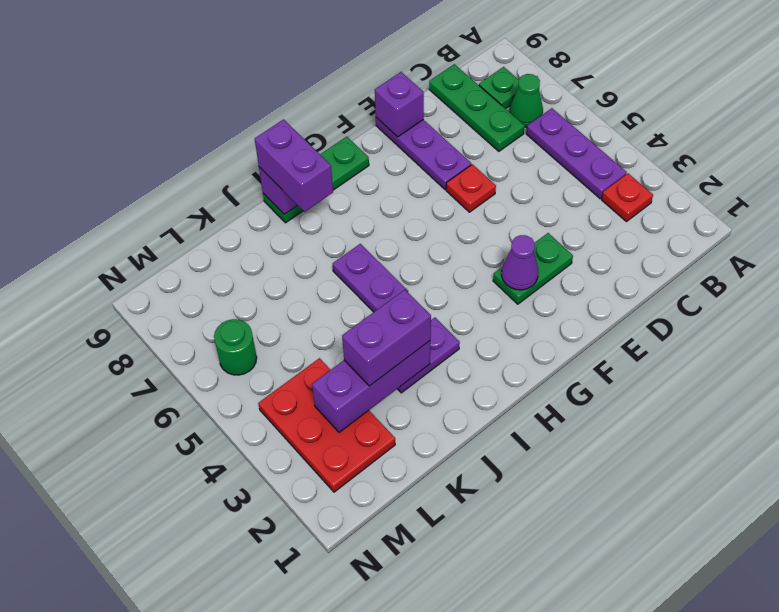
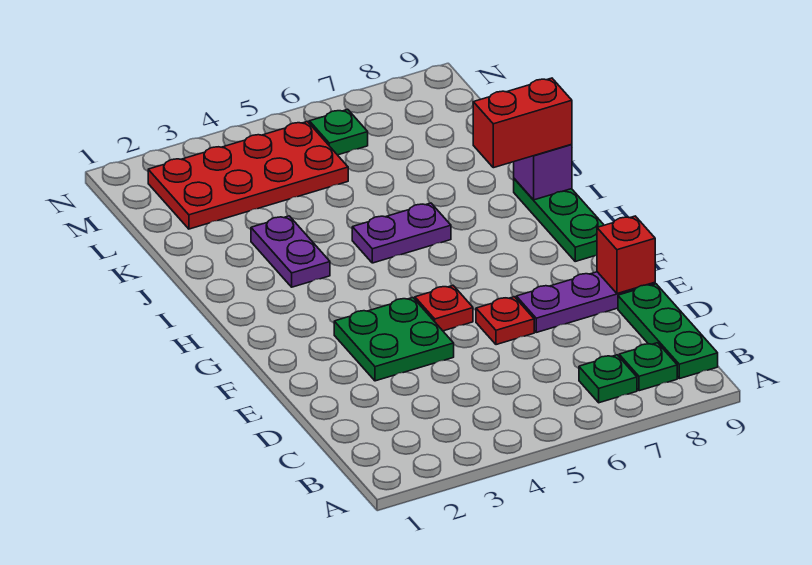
red 1x1 plate [602,174,653,222] -> red 1x1 plate moved to [415,285,473,331]
purple 1x3 plate [526,108,627,199] -> none
green 1x1 cone [509,74,543,127] -> green 1x1 plate [579,355,637,403]
green 1x3 plate [429,64,525,151] -> green 1x3 plate turned to [618,284,718,379]
green 1x2 plate [493,233,573,304] -> green 2x2 plate [334,298,454,381]
purple 1x1 brick [375,72,424,137] -> red 1x1 brick [597,216,655,294]
purple 1x1 cone [502,235,538,290] -> none
purple 1x2 brick [255,119,333,212] -> red 1x2 brick [473,78,572,168]
purple 1x3 brick [312,341,430,432] -> none
purple 1x2 brick [342,290,431,386] -> none
red 2x3 plate [258,358,395,492] -> red 2x4 plate [148,122,348,229]
green 1x1 round brick [214,319,257,375] -> green 1x1 plate [309,109,368,155]

